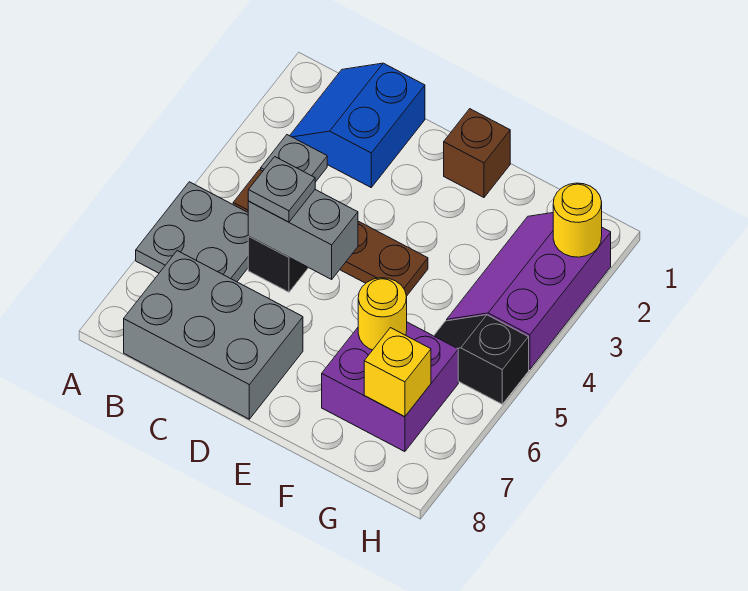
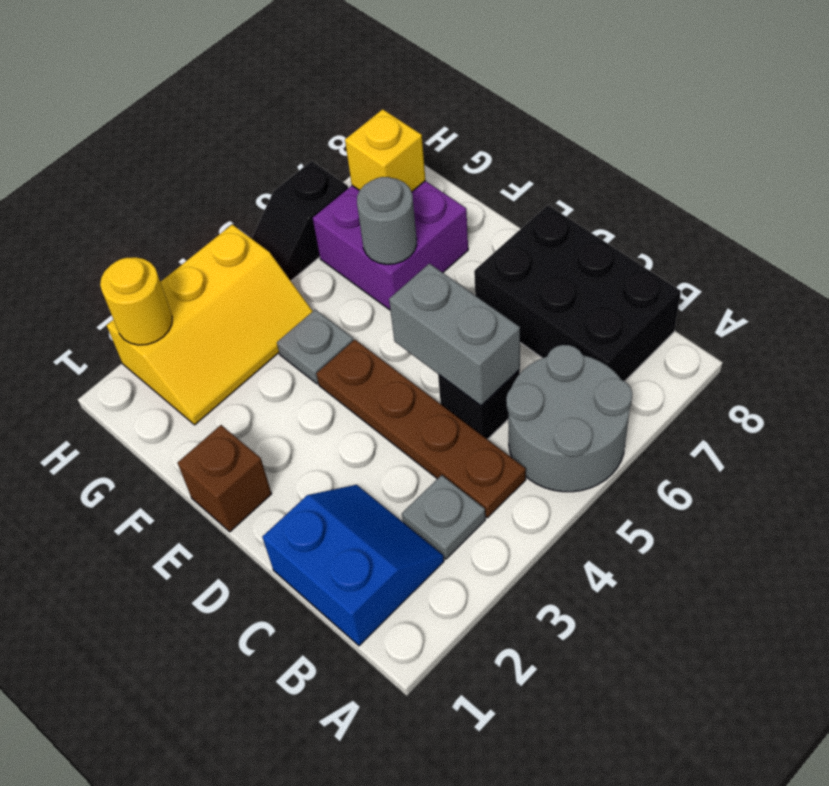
grey 2x2 plate [136,182,249,282] -> grey 2x2 round brick [506,345,632,492]
blue 2x2 slope [290,63,425,187] -> blue 2x2 slope turned to [262,485,444,646]
grey 2x3 brick [124,251,303,419] -> black 2x3 brick [474,205,681,381]
grey 1x1 plate [248,157,315,222] -> grey 1x1 plate moved to [277,310,353,384]
yellow 1x1 round brick [358,278,407,350] -> grey 1x1 round brick [357,177,417,264]
purple 2x3 slope [447,213,611,369] -> yellow 2x3 slope [107,224,313,425]
black 1x2 slope [434,315,529,404] -> black 1x2 slope turned to [252,161,348,281]

